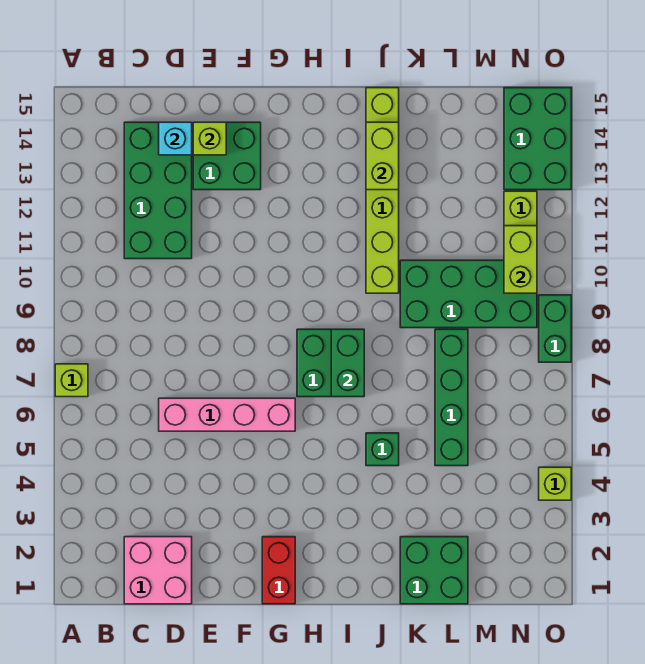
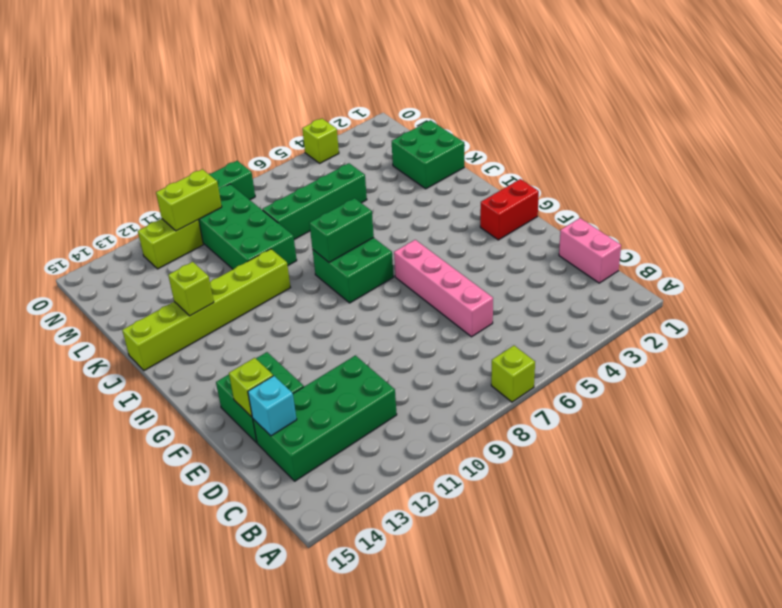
pink 2x2 brick [124,537,192,604] -> pink 1x2 brick [559,218,621,283]
green 1x1 brick [366,433,399,466] -> none
lime 1x2 brick [366,122,399,190] -> lime 1x1 brick [168,262,214,316]
green 2x3 brick [504,88,571,190] -> none

